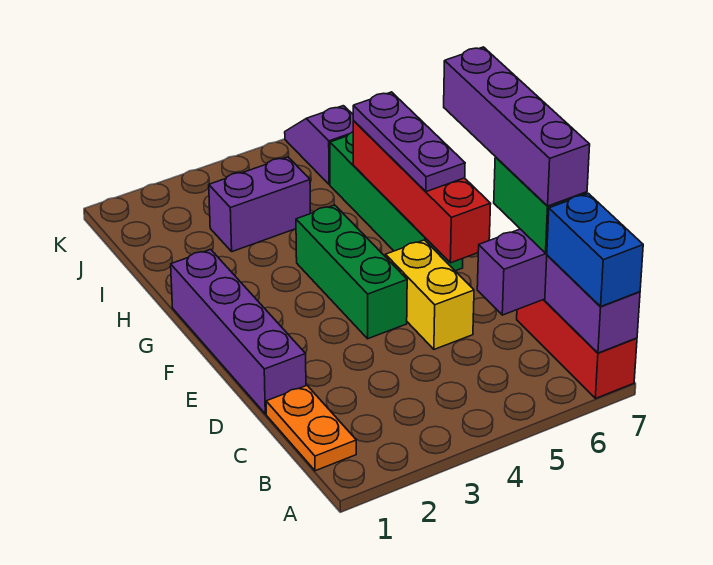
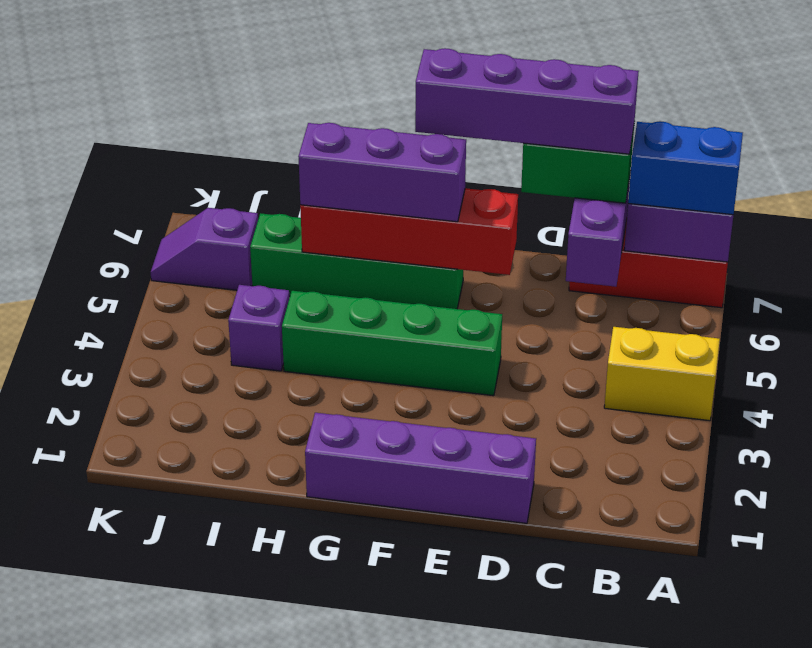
orange 1x2 plate [266,386,356,471] -> none
yellow 1x2 brick [385,240,474,349] -> yellow 1x2 brick moved to [604,327,720,421]
green 1x3 brick [296,205,407,339] -> green 1x4 brick [282,291,502,396]
purple 1x3 plate [353,92,465,192] -> purple 1x3 brick [298,123,466,222]
purple 1x2 brick [209,157,310,252] -> purple 1x1 brick [228,285,289,371]

